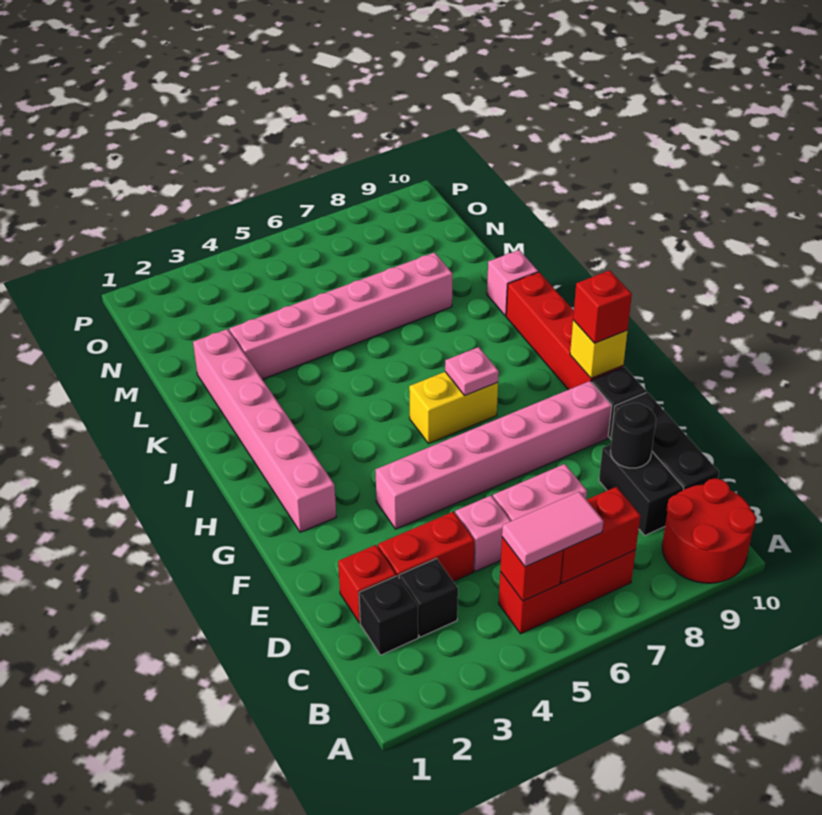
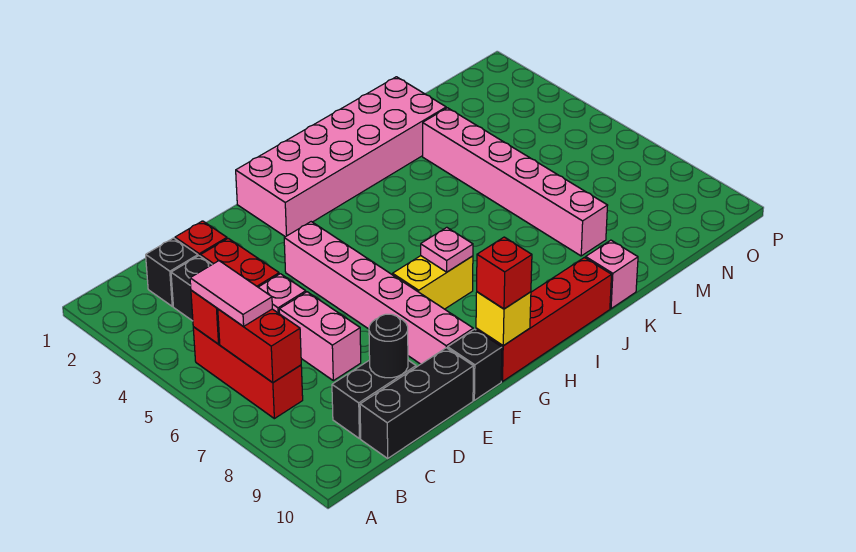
red 2x2 round brick [662,478,756,583] -> none
pink 1x6 brick [193,329,336,532] -> pink 2x6 brick [236,77,446,237]
yellow 1x2 brick [409,372,498,444] -> yellow 1x2 brick turned to [393,256,473,309]

